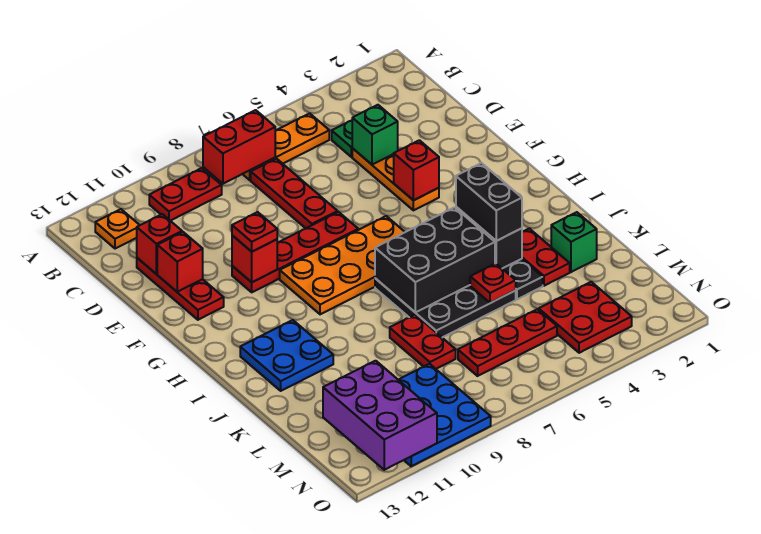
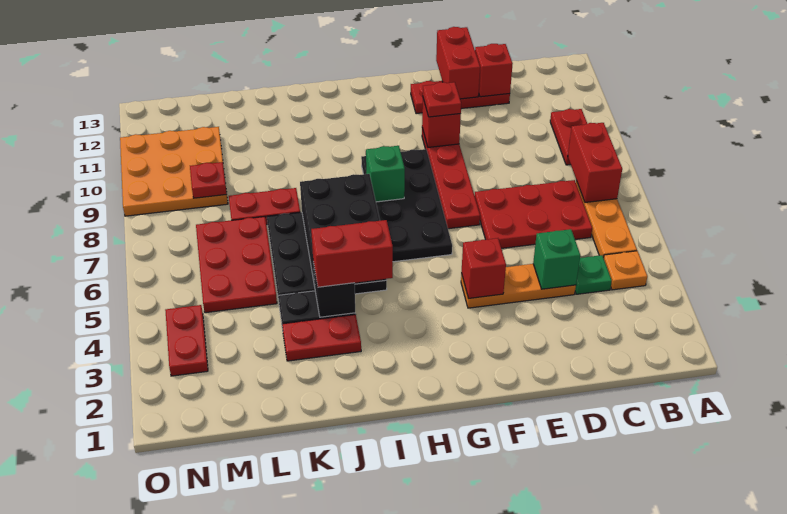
orange 1x1 plate [95,209,140,249] -> orange 1x1 plate moved to [604,251,647,290]
red 1x3 plate [251,159,338,228] -> red 2x3 plate [475,180,592,248]
red 1x1 brick [157,232,203,292] -> red 1x2 brick [436,27,480,99]
orange 2x4 plate [280,216,405,314] -> black 2x4 plate [361,149,452,262]
black 1x2 brick [456,163,522,241] -> red 1x2 brick [311,220,393,287]
blue 2x2 plate [240,320,333,391] -> none
green 1x1 brick [551,212,597,272] -> green 1x1 brick moved to [366,146,405,202]
red 1x1 plate [470,264,516,303] -> red 1x1 plate moved to [190,162,227,198]
red 2x2 plate [539,282,632,353] -> red 1x2 plate [165,305,208,376]
red 1x3 plate [458,309,557,376] -> red 2x3 plate [196,217,277,313]
blue 3x3 plate [399,364,491,466] -> orange 3x3 plate [120,127,228,216]
purple 2x3 brick [323,361,437,470] -> none

